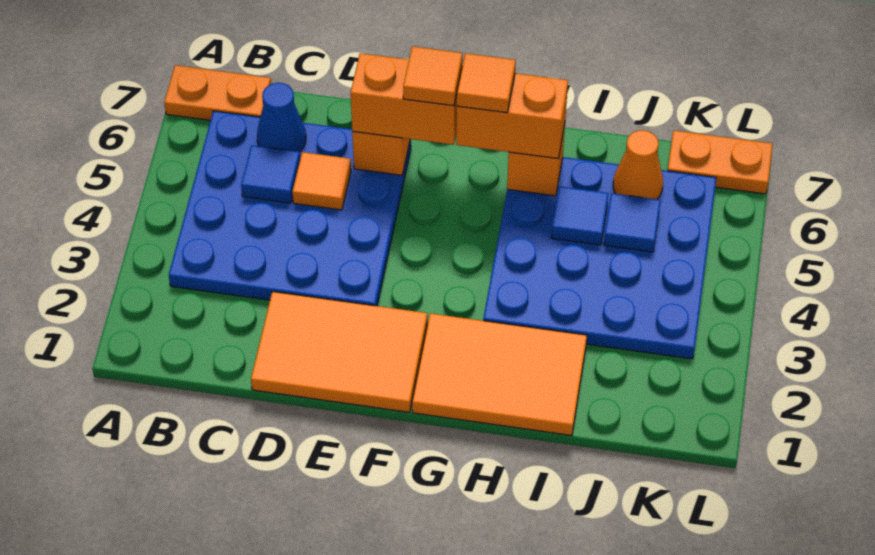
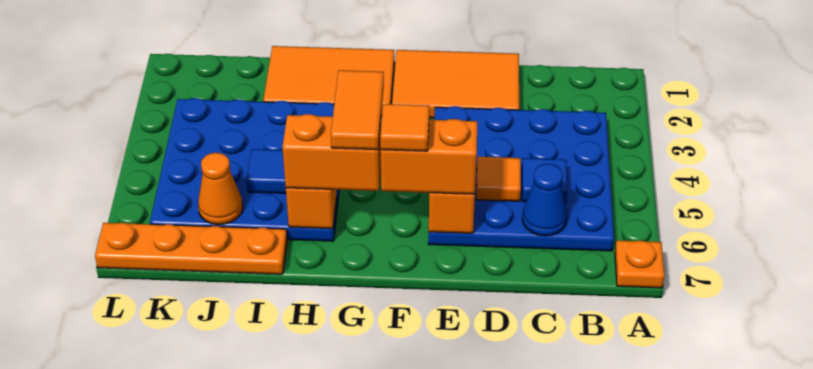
orange 1x2 plate [164,65,271,120] -> orange 1x1 plate [615,240,665,288]
orange 1x1 tile [457,53,516,113] -> orange 1x2 tile [331,70,384,150]
blue 1x1 tile [604,193,661,252] -> none
orange 1x2 plate [668,130,773,194] -> orange 1x4 plate [95,223,287,274]

